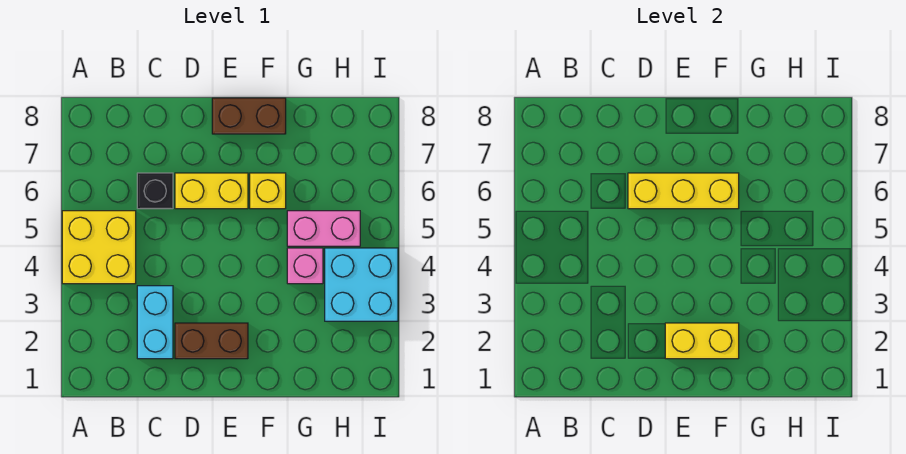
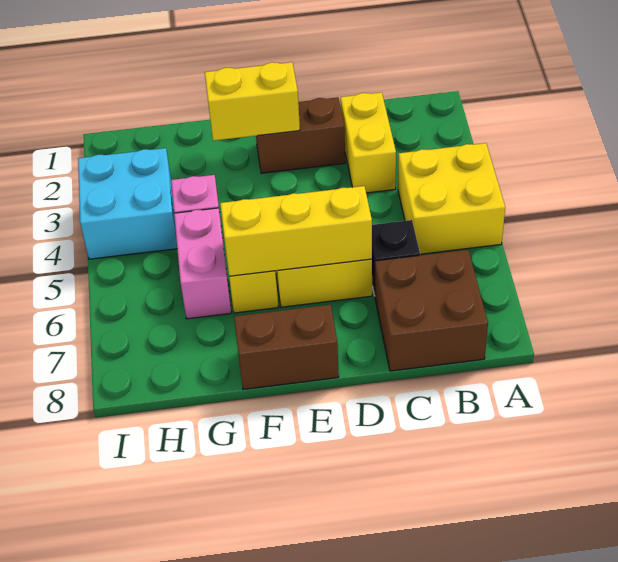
none -> brown 2x2 brick [375,250,488,371]
cyan 1x2 brick [137,286,173,359] -> yellow 1x2 brick [341,92,396,193]
pink 1x2 brick [287,211,360,246] -> pink 1x2 brick turned to [174,208,231,319]

